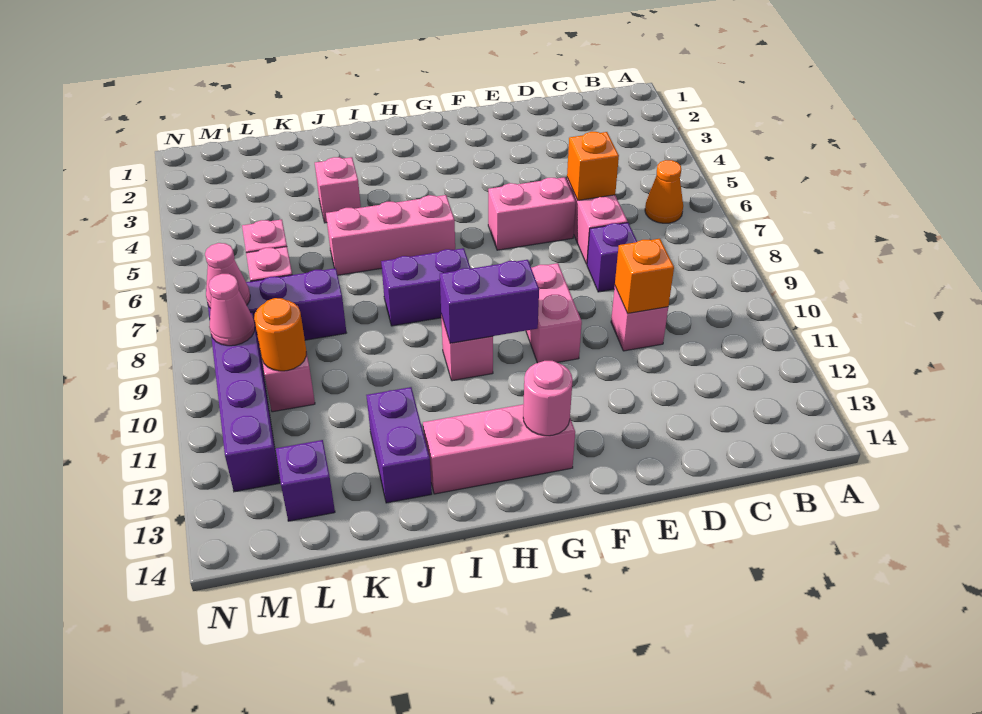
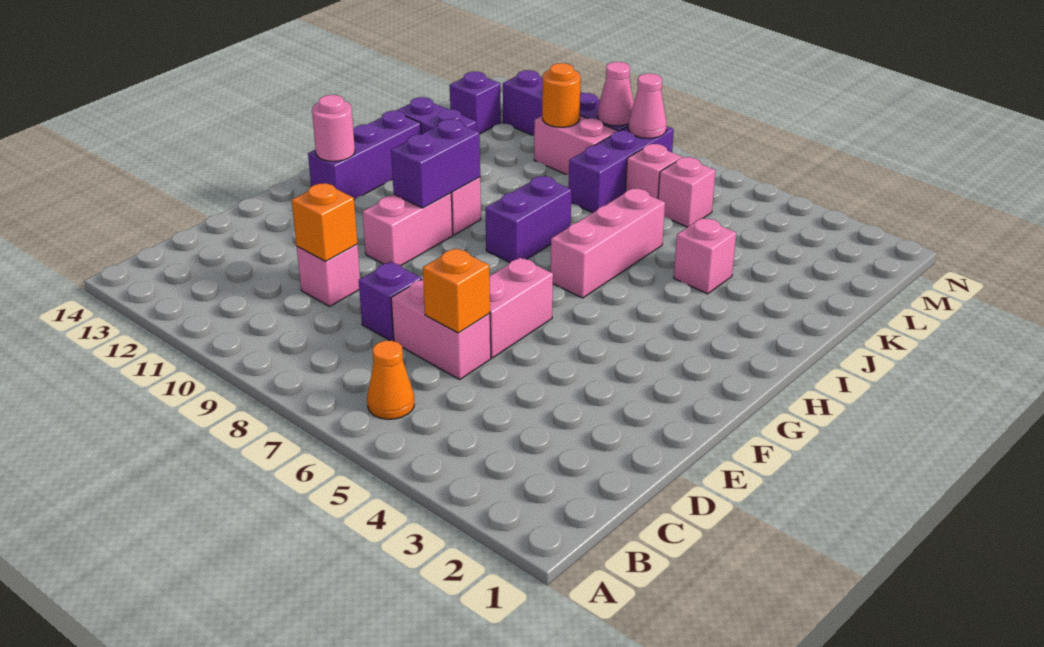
pink 1x2 brick [526,263,582,363] -> pink 1x2 brick turned to [363,193,453,266]
pink 1x3 brick [423,404,575,494] -> purple 1x3 brick [308,111,421,200]

